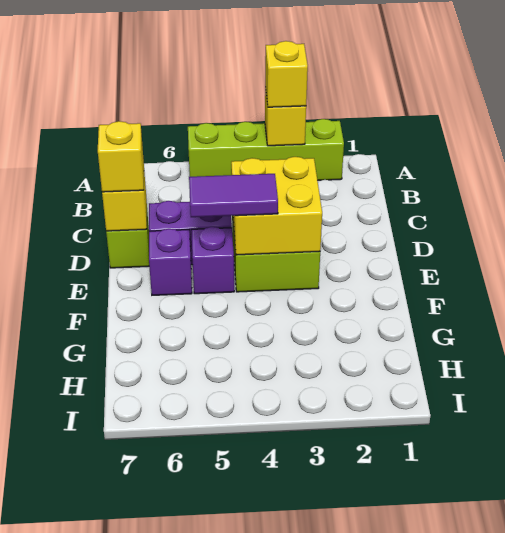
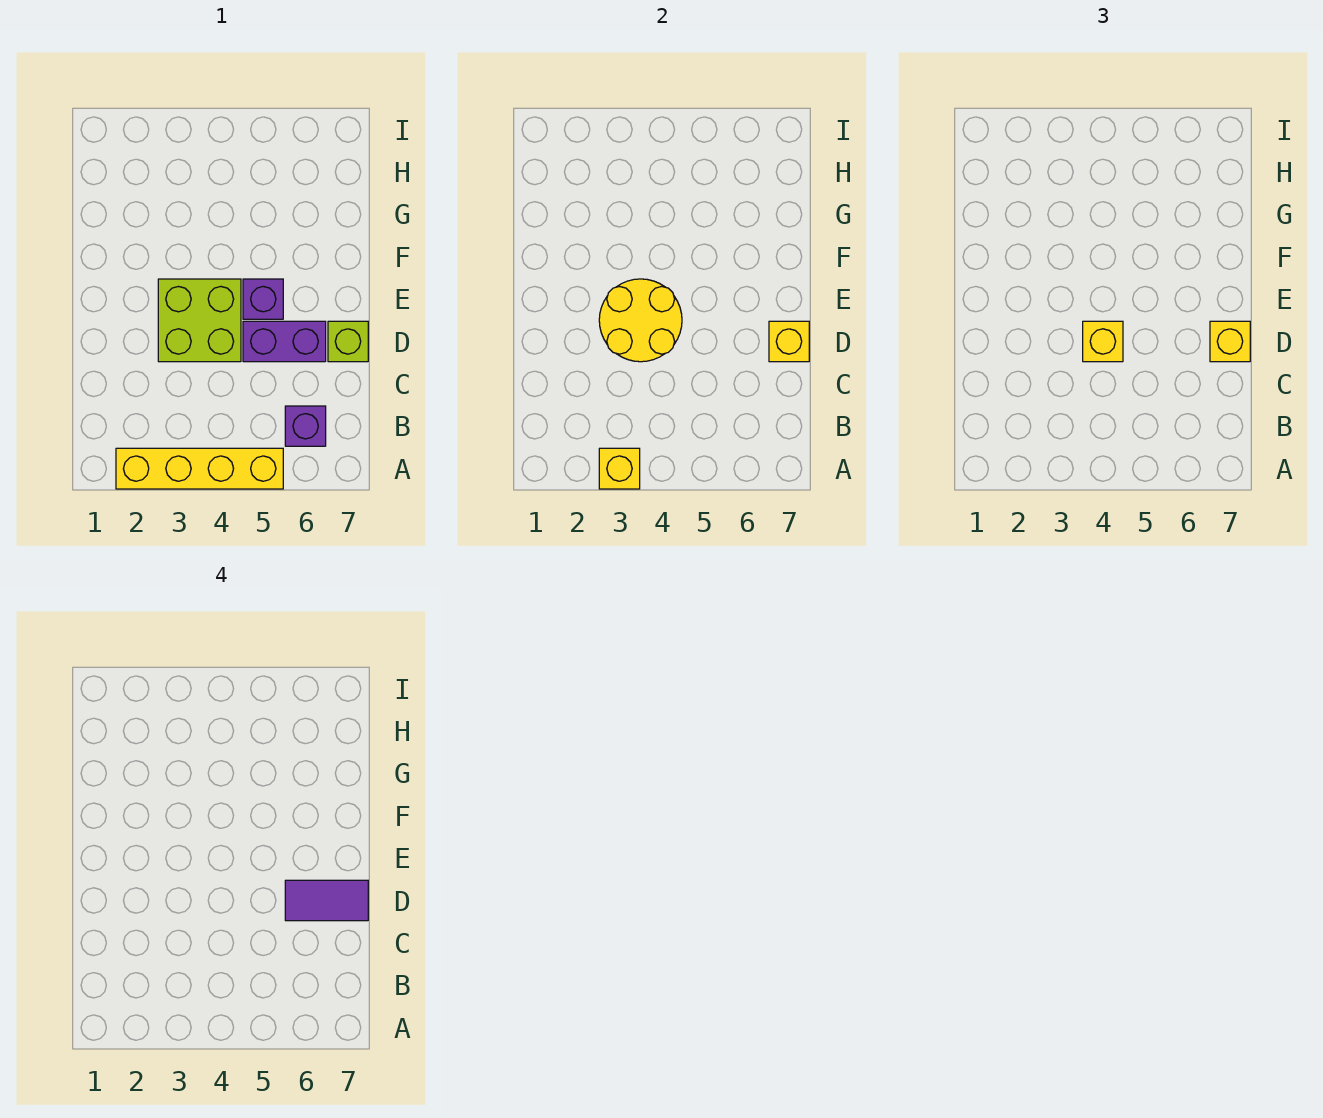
lime 1x4 brick [188,119,344,180] -> yellow 1x4 brick [116,448,283,489]
yellow 1x1 brick [265,41,308,107] -> yellow 1x1 brick moved to [1083,321,1123,362]
yellow 2x2 brick [231,157,322,255] -> yellow 2x2 round brick [599,279,682,362]
purple 1x2 tile [189,174,278,217] -> purple 1x2 tile moved to [285,880,368,921]
purple 1x1 brick [149,229,192,295] -> purple 1x1 brick moved to [285,406,326,446]

